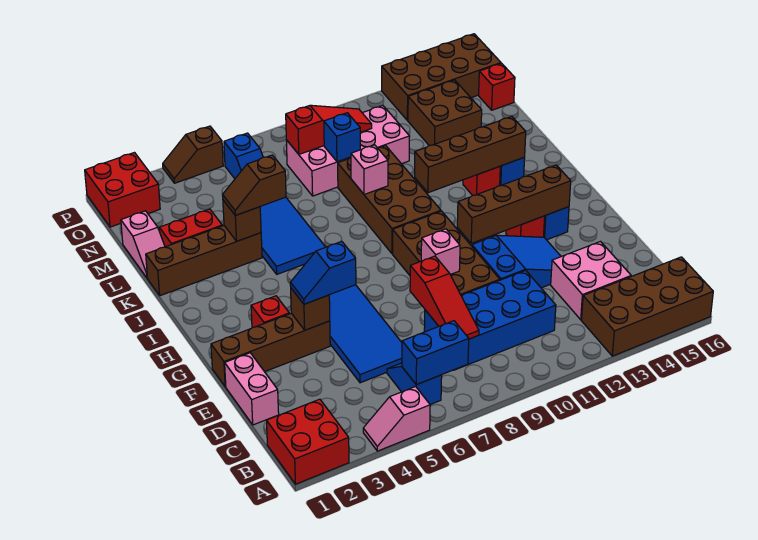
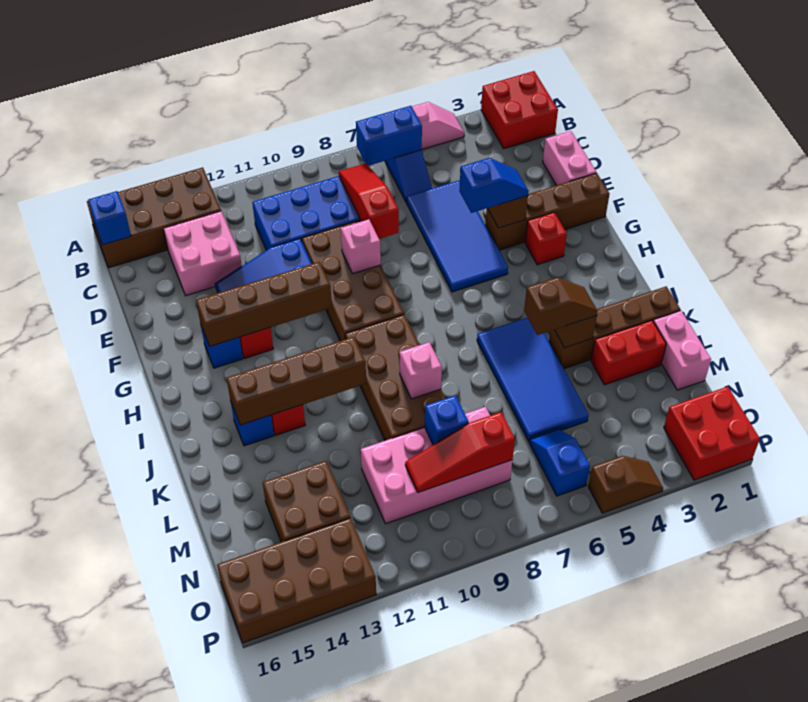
none -> blue 1x1 brick [88,191,131,245]
pink 1x2 slope [121,211,165,278] -> pink 1x2 brick [653,311,711,390]
red 1x1 brick [479,63,515,110] -> none

